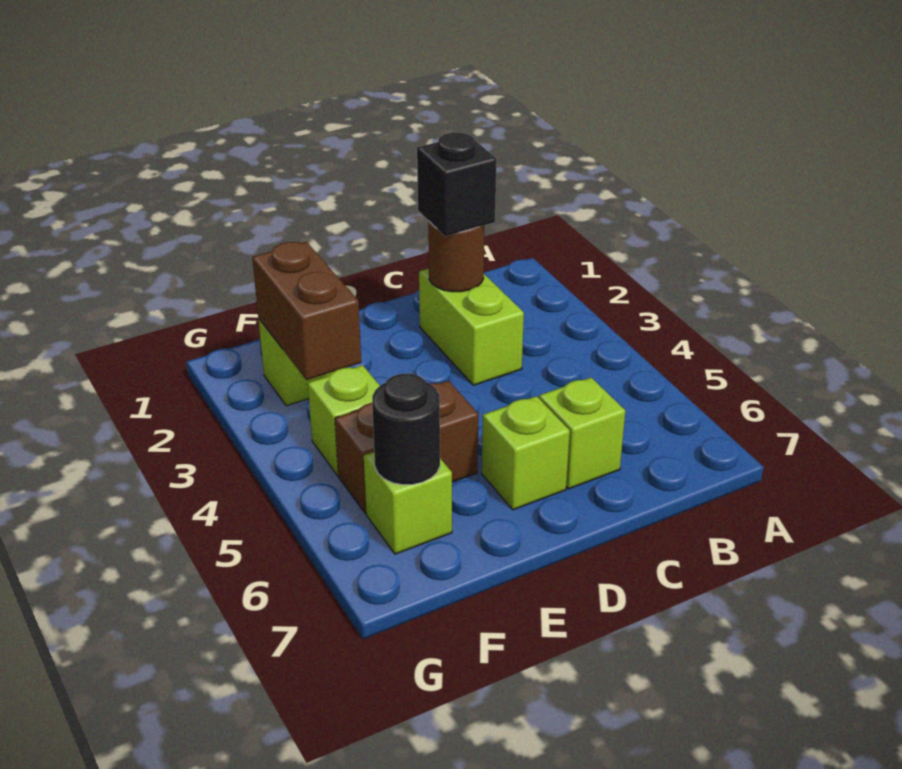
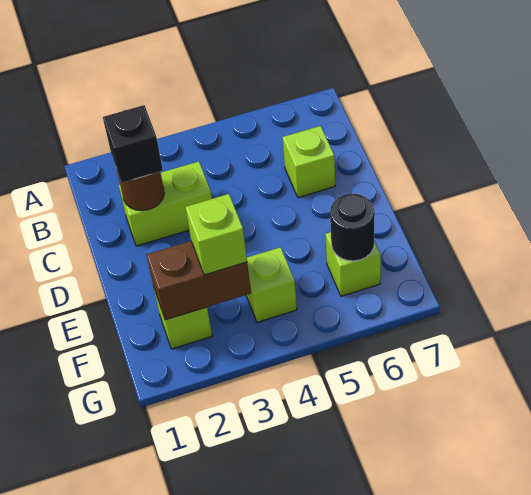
lime 1x1 brick [482,396,570,510] -> lime 1x1 brick moved to [185,194,247,275]
brown 1x2 brick [335,380,478,514] -> none

